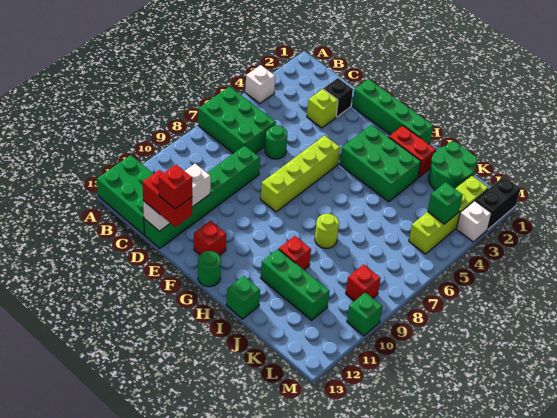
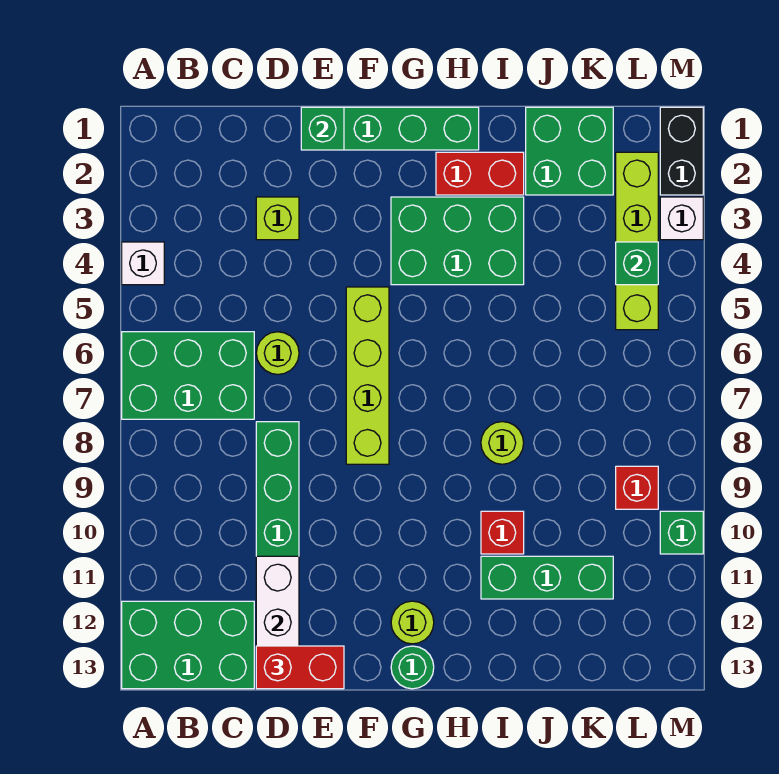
black 1x1 brick [324,78,353,117] -> none
green 1x1 round brick [265,125,287,159] -> lime 1x1 round brick [256,332,299,374]
red 1x1 brick [159,165,192,209] -> none
red 1x1 brick [194,221,226,256] -> none
none -> lime 1x1 round brick [391,601,434,644]
green 1x1 brick [226,276,260,319] -> green 1x1 brick moved to [301,107,344,150]
green 2x2 round brick [428,142,477,190] -> green 2x2 brick [526,107,613,195]

